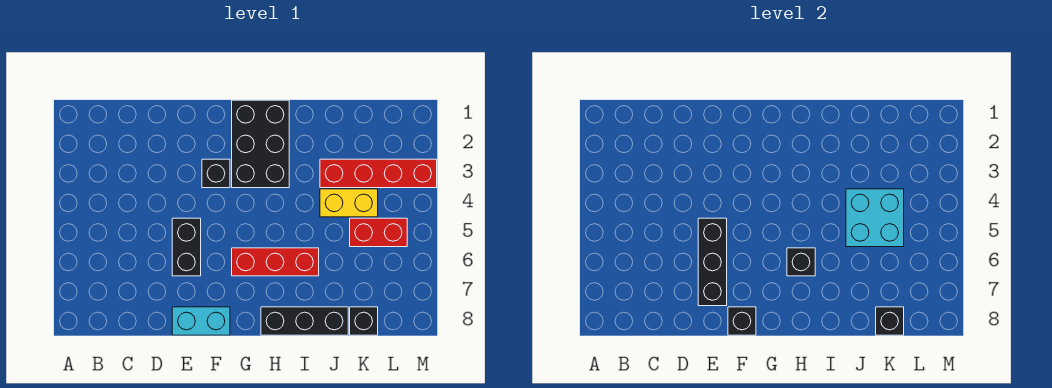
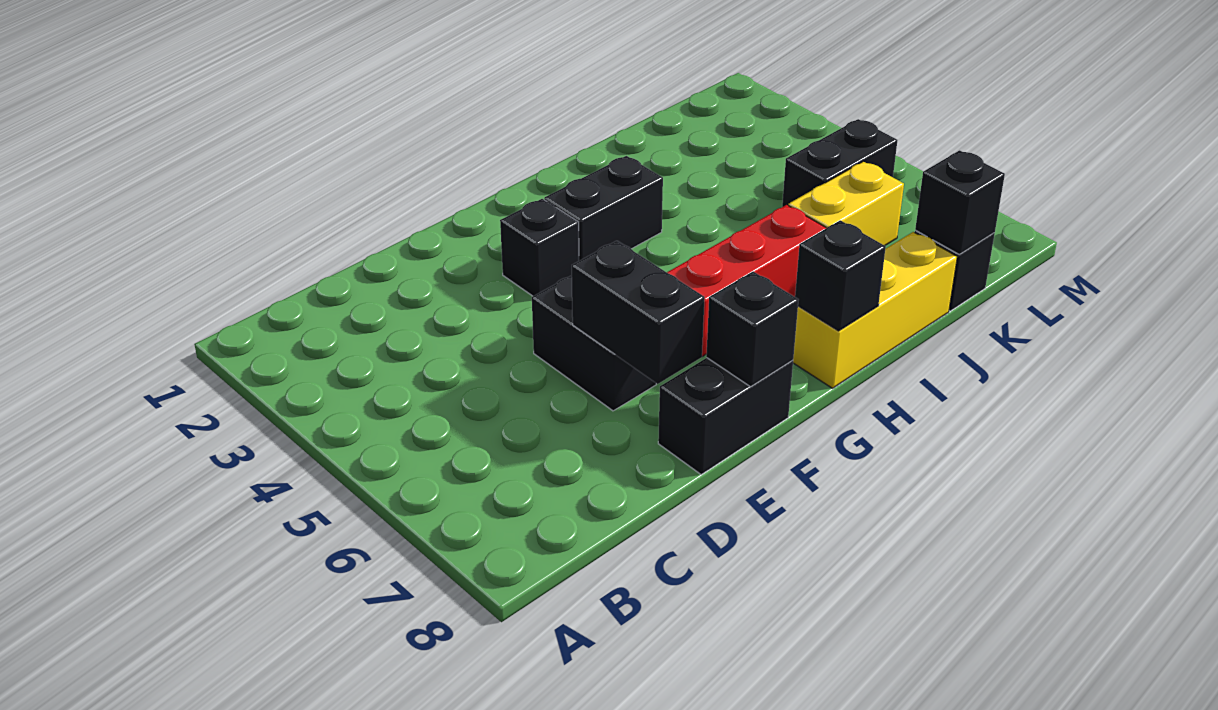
black 1x3 brick [698,218,727,306] -> black 1x2 brick [572,241,705,384]
cyan 1x2 brick [172,307,230,335] -> black 1x2 brick [658,358,793,474]
black 2x3 brick [232,100,289,188] -> black 1x2 brick [544,156,663,261]
black 1x1 brick [787,248,815,276] -> black 1x1 brick moved to [795,220,886,331]
black 1x3 brick [261,307,348,335] -> yellow 1x3 brick [793,232,957,388]
red 1x4 brick [320,159,437,188] -> none
yellow 1x2 brick [320,189,378,217] -> yellow 1x2 brick moved to [788,162,904,246]
cyan 2x2 brick [846,189,904,247] -> none
red 1x2 brick [350,218,407,247] -> black 1x2 brick [782,119,898,207]

